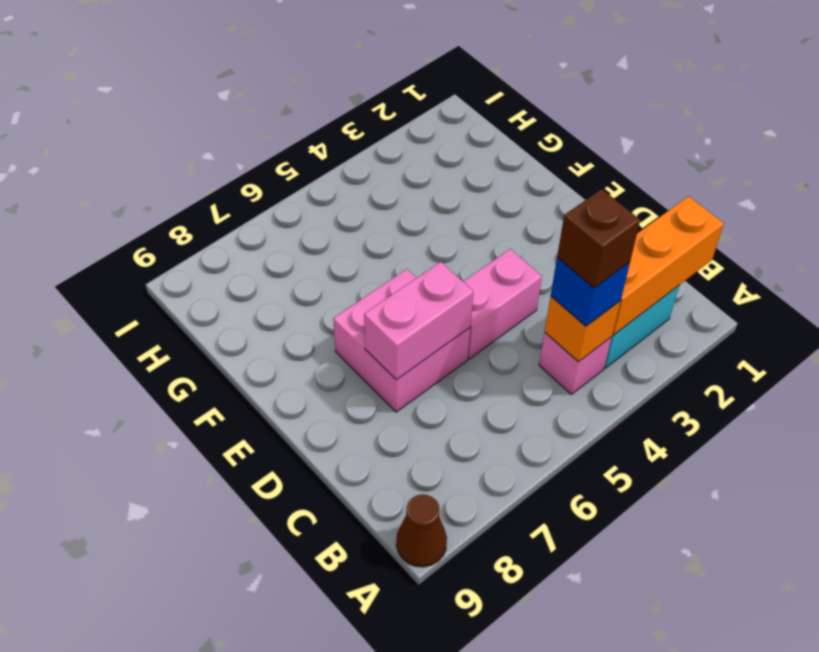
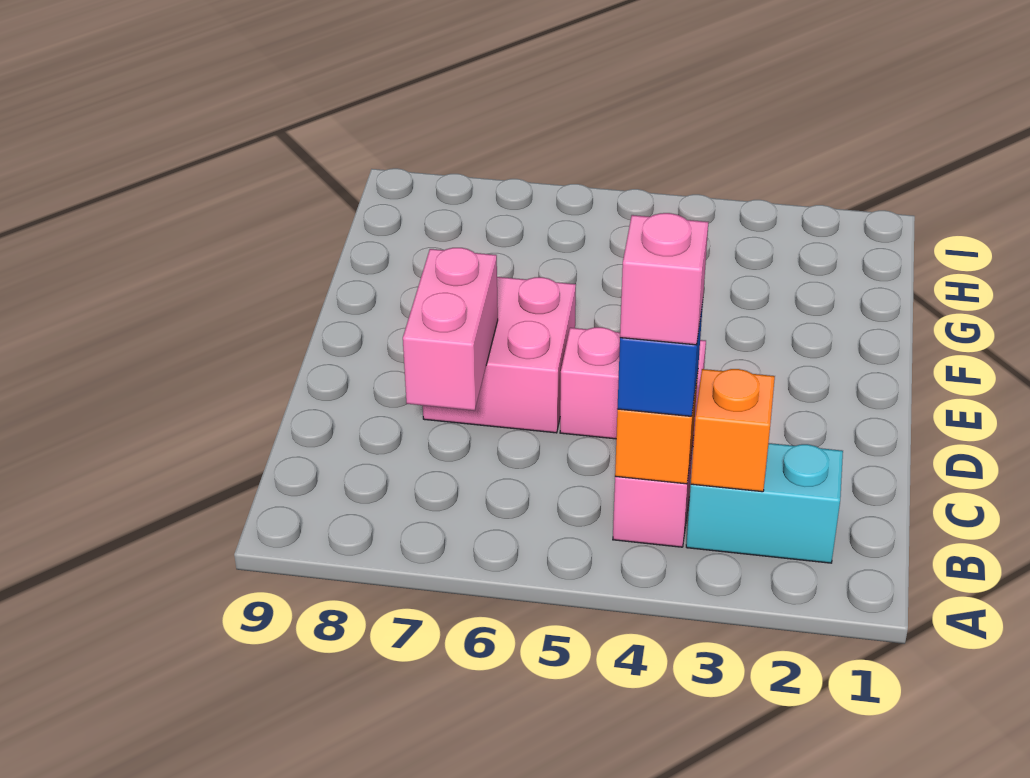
brown 1x1 cone [396,494,447,567] -> none
orange 1x3 brick [613,196,724,335] -> orange 1x1 brick [691,369,775,492]
brown 1x1 brick [557,189,640,288] -> pink 1x1 brick [620,213,708,345]
pink 1x2 brick [364,262,474,380] -> pink 1x2 brick turned to [403,248,498,411]

